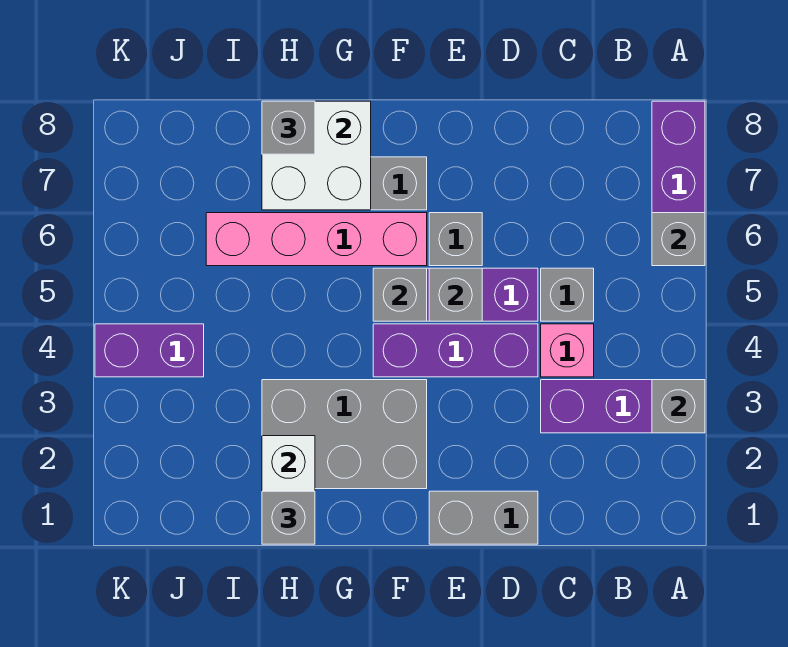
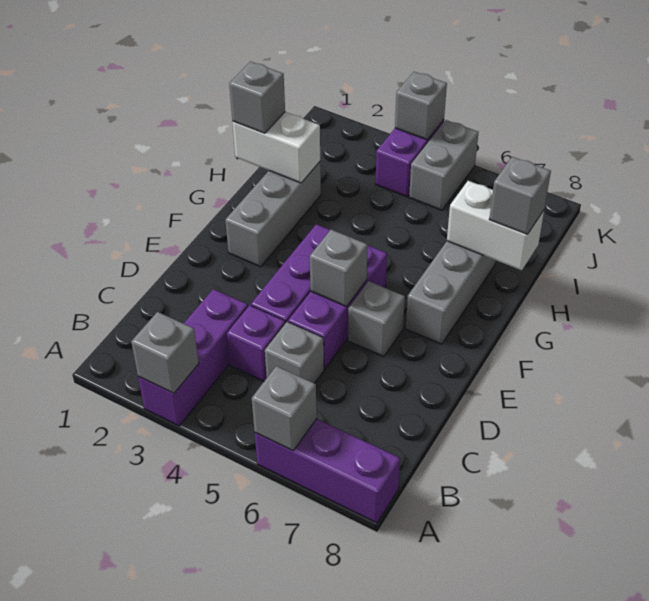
pink 1x1 brick [541,324,594,377] -> purple 1x1 brick [227,305,285,381]
grey 1x2 brick [429,491,538,544] -> grey 1x2 brick moved to [409,120,479,210]
grey 2x3 brick [262,380,427,489] -> grey 1x3 brick [225,162,321,267]
grey 1x1 brick [373,268,427,321] -> grey 1x1 brick moved to [395,72,447,140]
pink 1x4 brick [206,213,427,266] -> none
white 2x2 brick [262,101,371,210] -> white 1x2 brick [447,181,544,270]

